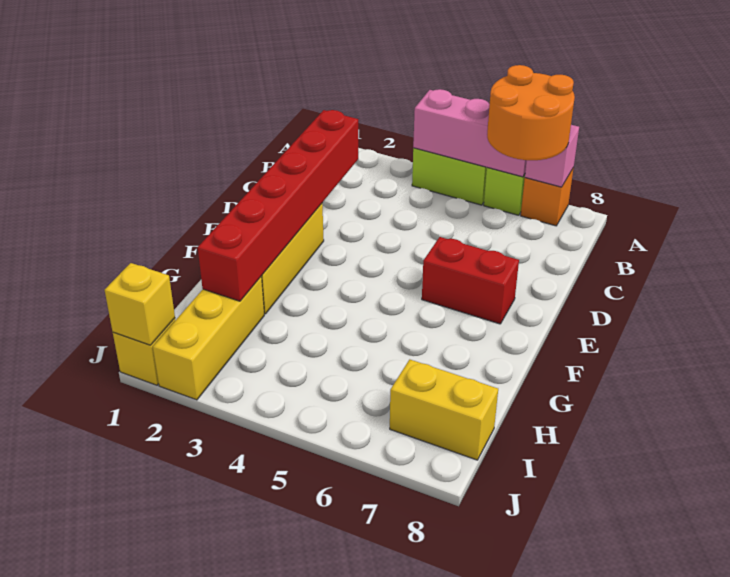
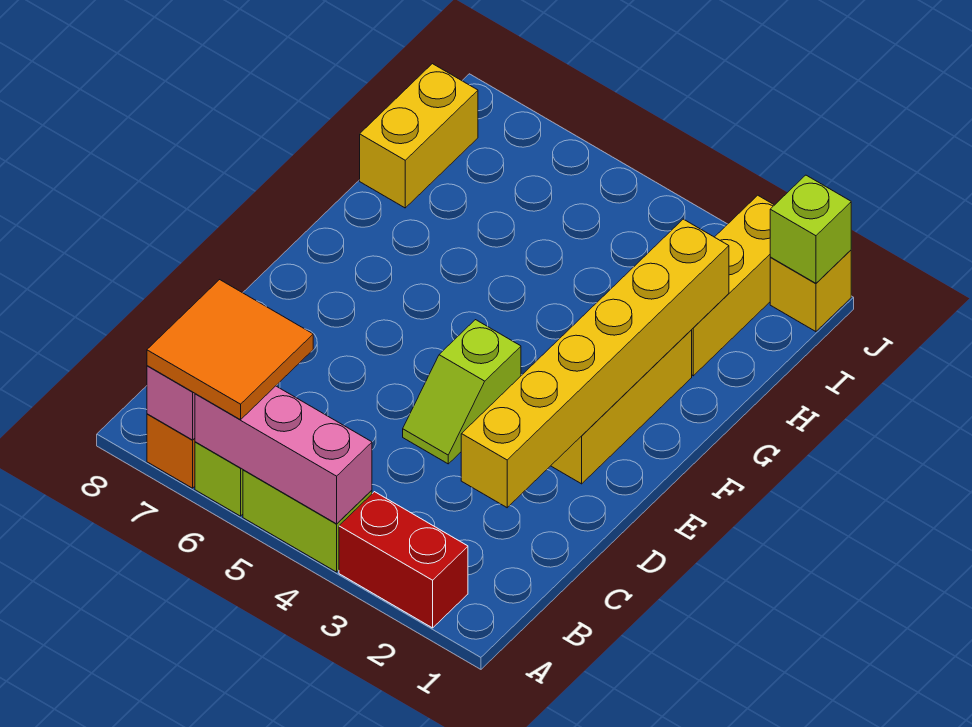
orange 2x2 round brick [487,65,575,160] -> orange 2x2 tile [147,280,313,420]
red 1x6 brick [198,110,358,301] -> yellow 1x6 brick [461,219,729,508]
none -> lime 1x2 slope [403,320,521,464]
red 1x2 brick [422,237,519,324] -> red 1x2 brick moved to [339,492,468,628]
yellow 1x2 brick [390,360,498,460] -> yellow 1x2 brick turned to [360,64,478,208]
yellow 1x1 brick [105,263,175,345] -> lime 1x1 brick [770,175,851,283]

